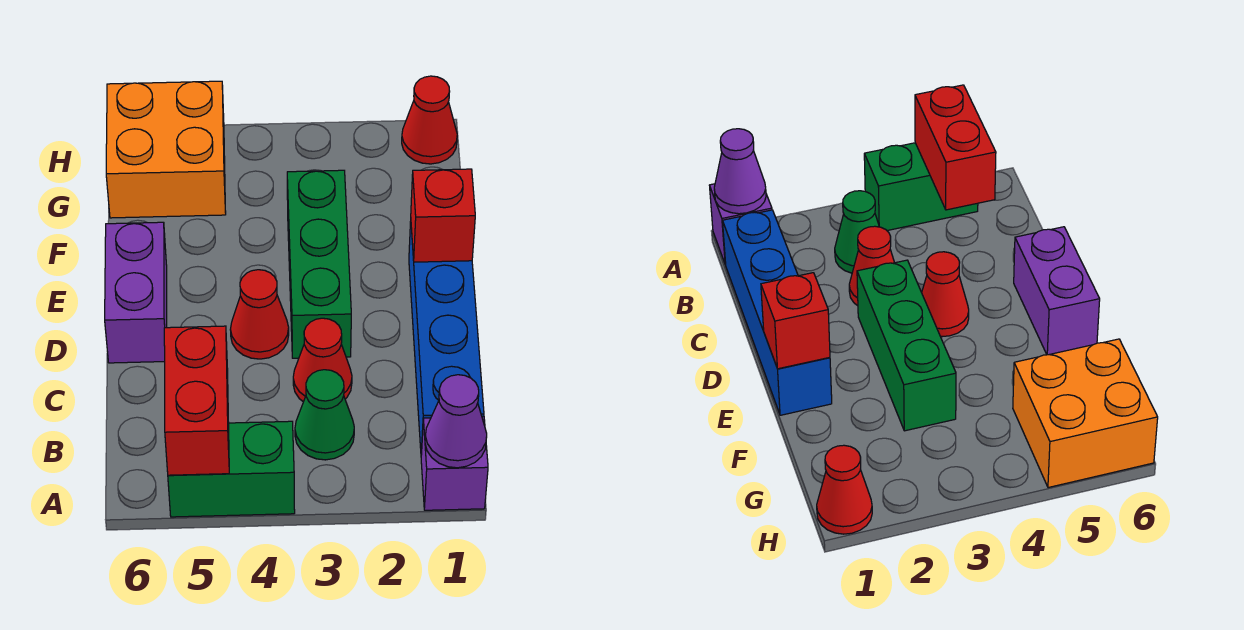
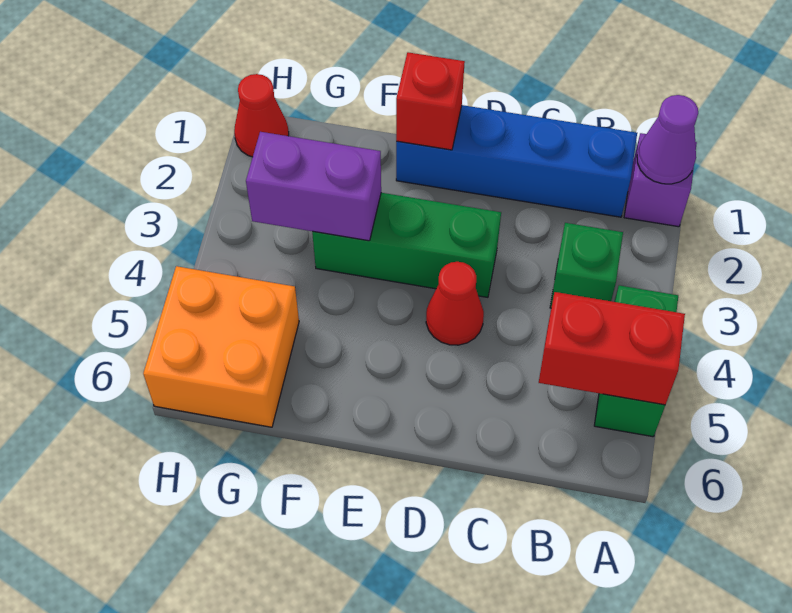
green 1x1 cone [295,370,354,460] -> green 1x1 brick [550,223,623,308]
red 1x1 cone [293,318,352,402] -> none
purple 1x2 brick [105,222,167,363] -> purple 1x2 brick moved to [246,132,381,241]

